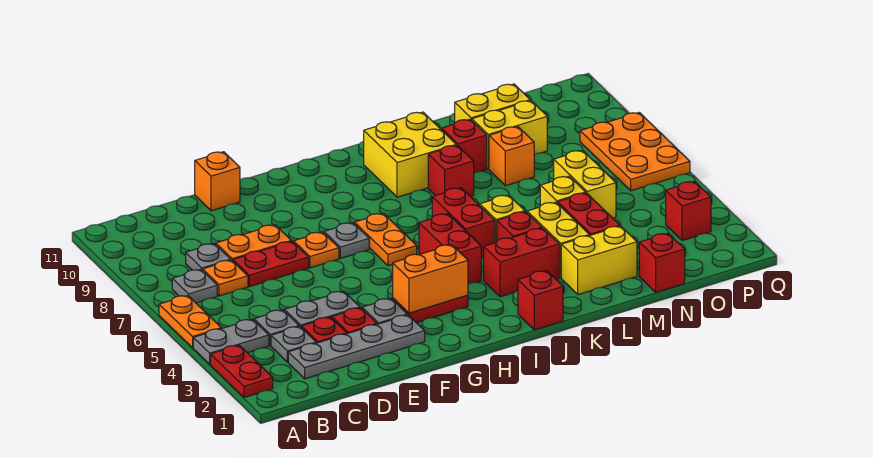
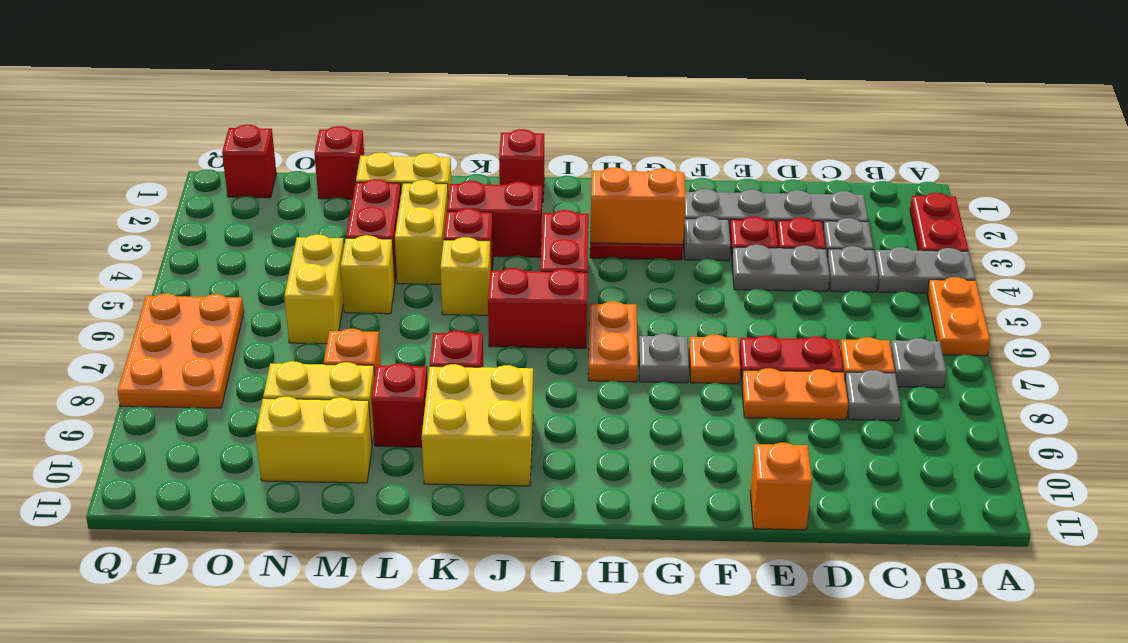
red 1x2 brick [432,188,495,258] -> red 1x2 brick turned to [488,268,588,348]
red 1x1 brick [666,181,711,241] -> red 1x1 brick moved to [222,125,276,198]

